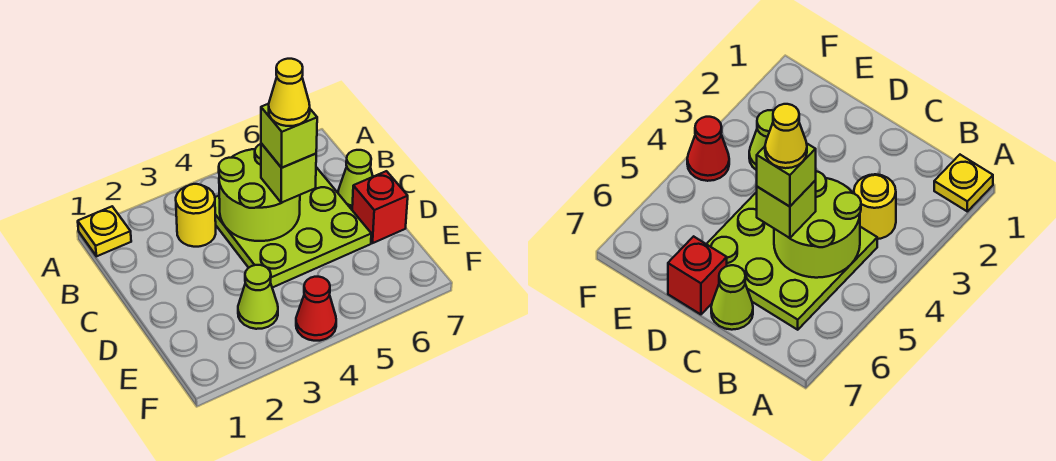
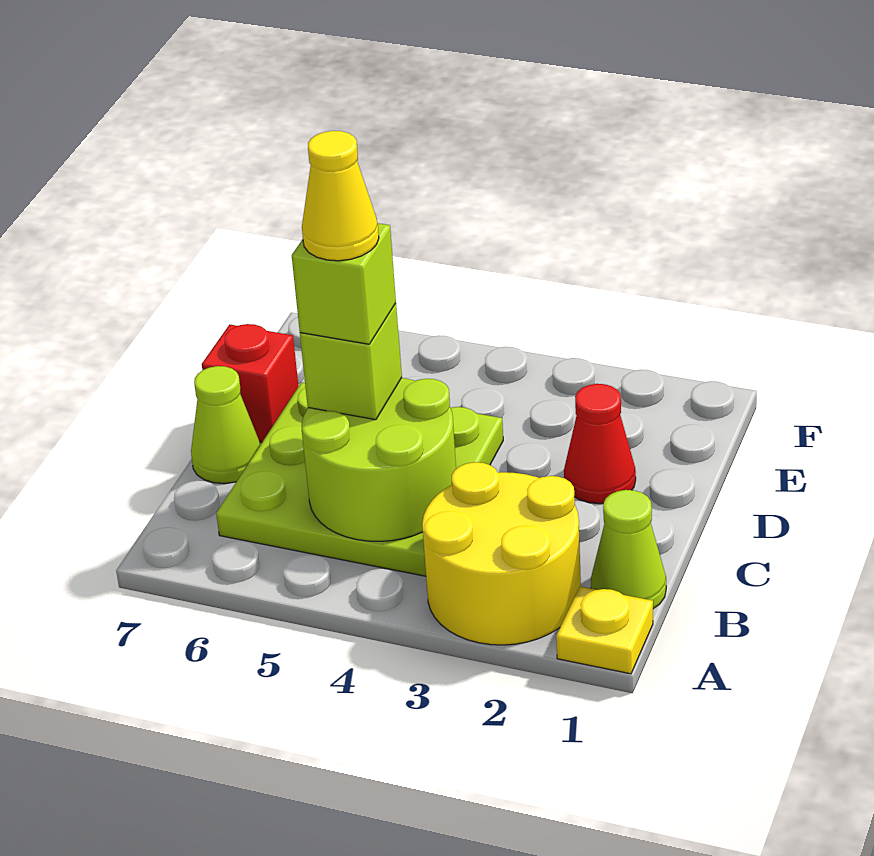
yellow 1x1 round brick [176,184,216,247] -> yellow 2x2 round brick [422,462,581,645]
lime 1x1 cone [238,265,278,329] -> lime 1x1 cone moved to [591,490,666,609]
red 1x1 cone [296,277,336,341] -> red 1x1 cone moved to [564,384,636,504]

